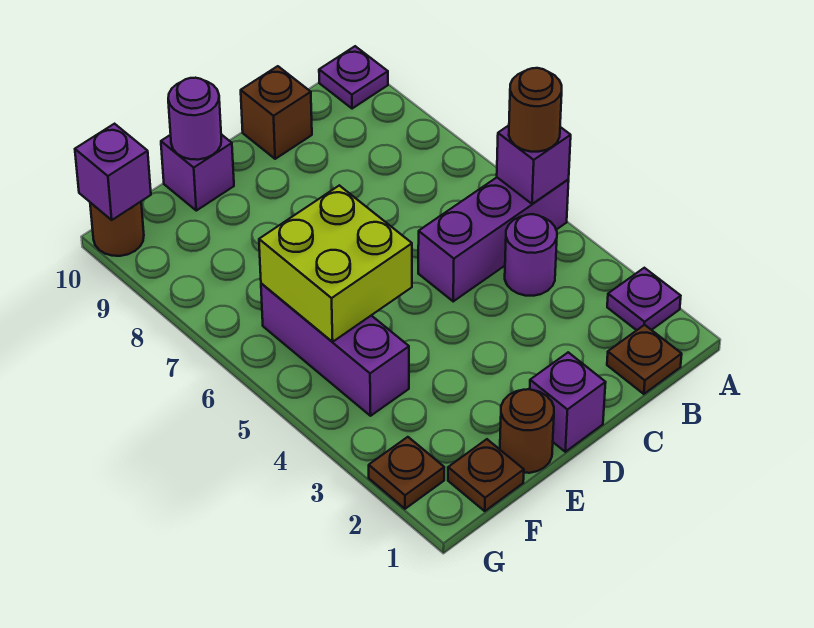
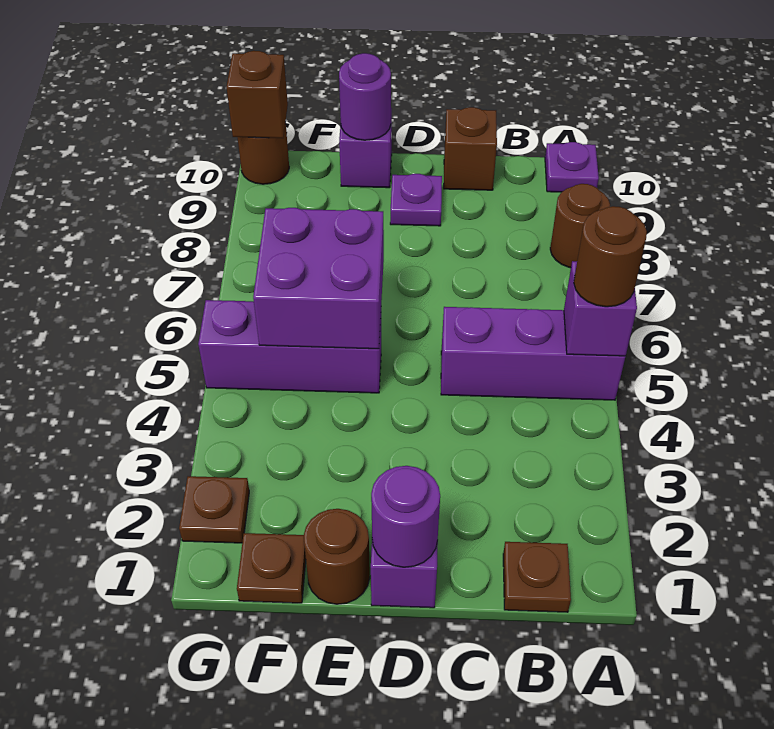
purple 1x1 plate [607,268,681,330] -> purple 1x1 plate moved to [390,174,442,226]
none -> brown 1x1 round brick [550,184,610,268]
purple 1x1 round brick [505,214,557,296] -> purple 1x1 round brick moved to [371,466,440,567]
lime 2x2 brick [259,185,412,342] -> purple 2x2 brick [253,208,384,349]
purple 1x3 brick [261,283,409,416] -> purple 1x3 brick turned to [198,300,381,393]
purple 1x1 brick [75,124,151,220] -> brown 1x1 brick [226,51,288,138]

